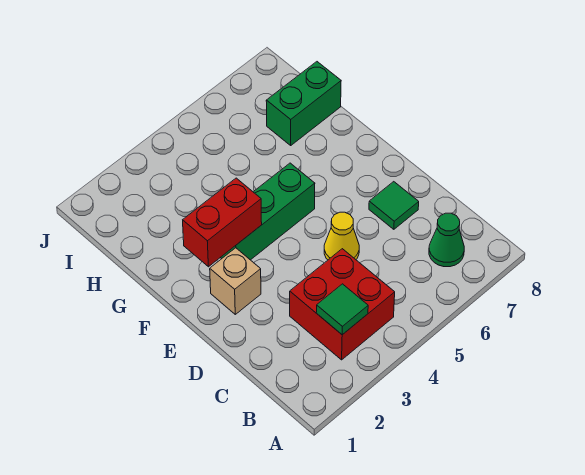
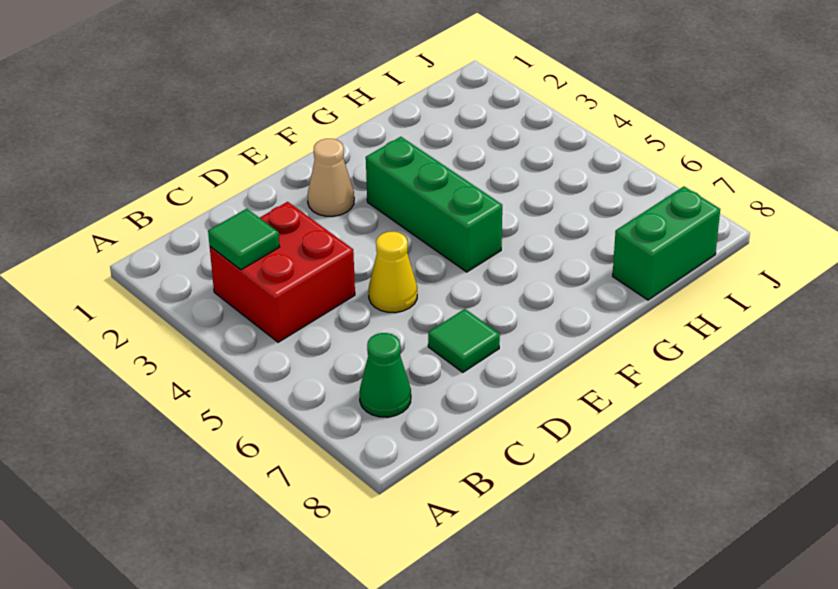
tan 1x1 brick [210,248,261,314] -> tan 1x1 cone [307,139,354,216]
red 1x2 brick [183,178,262,267] -> none
green 1x2 brick [266,62,341,145] -> green 1x2 brick turned to [613,187,720,300]

